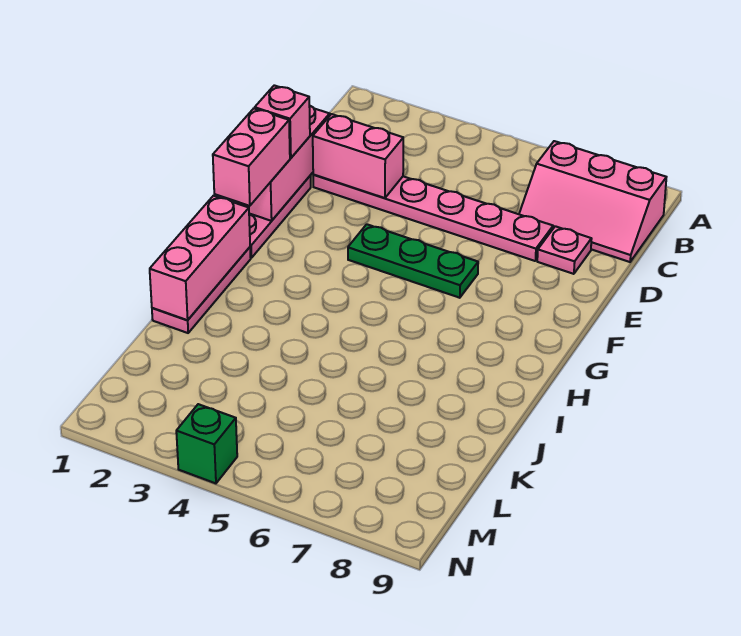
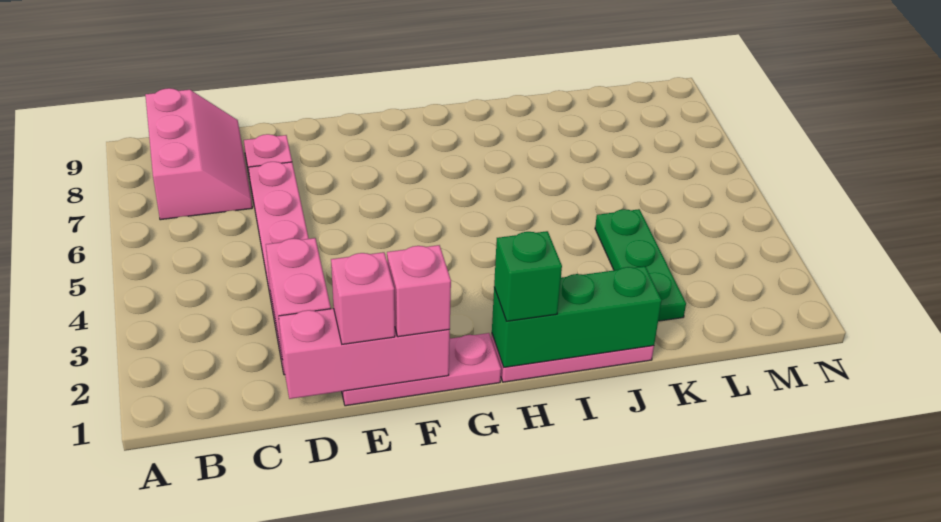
pink 1x2 brick [213,108,290,206] -> pink 1x1 brick [387,245,451,337]
green 1x3 plate [348,224,478,298] -> green 1x3 plate moved to [595,209,686,321]
pink 1x3 brick [150,196,250,320] -> green 1x3 brick [492,266,662,367]
green 1x1 brick [176,404,237,483] -> green 1x1 brick moved to [494,231,562,321]

